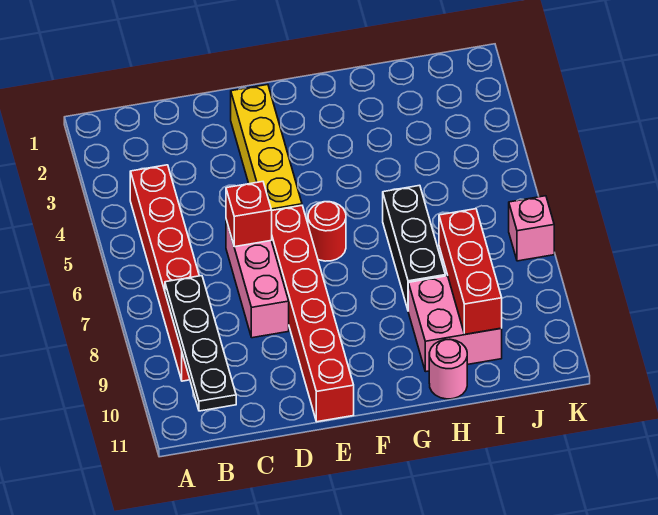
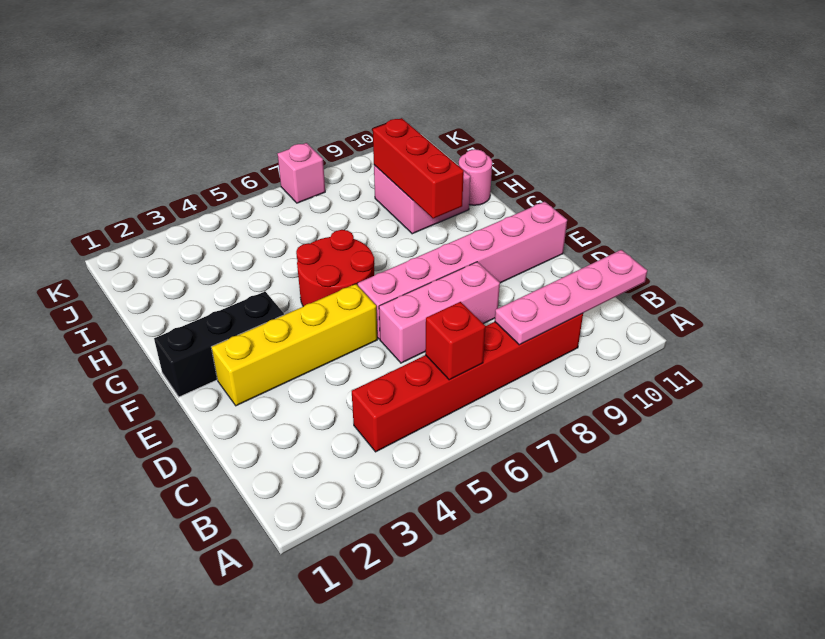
black 1x4 plate [165,276,236,411] -> pink 1x4 plate [495,250,647,345]
red 1x1 brick [226,182,272,247] -> red 1x1 brick moved to [425,302,486,380]
red 1x6 brick [271,205,354,422] -> pink 1x6 brick [358,202,567,339]
red 1x1 round brick [308,202,346,261] -> red 2x2 round brick [296,230,375,307]
black 1x3 brick [383,185,445,309] -> black 1x3 brick moved to [154,291,284,397]
red 1x3 brick [439,209,502,334] -> red 1x3 brick turned to [373,118,464,219]

